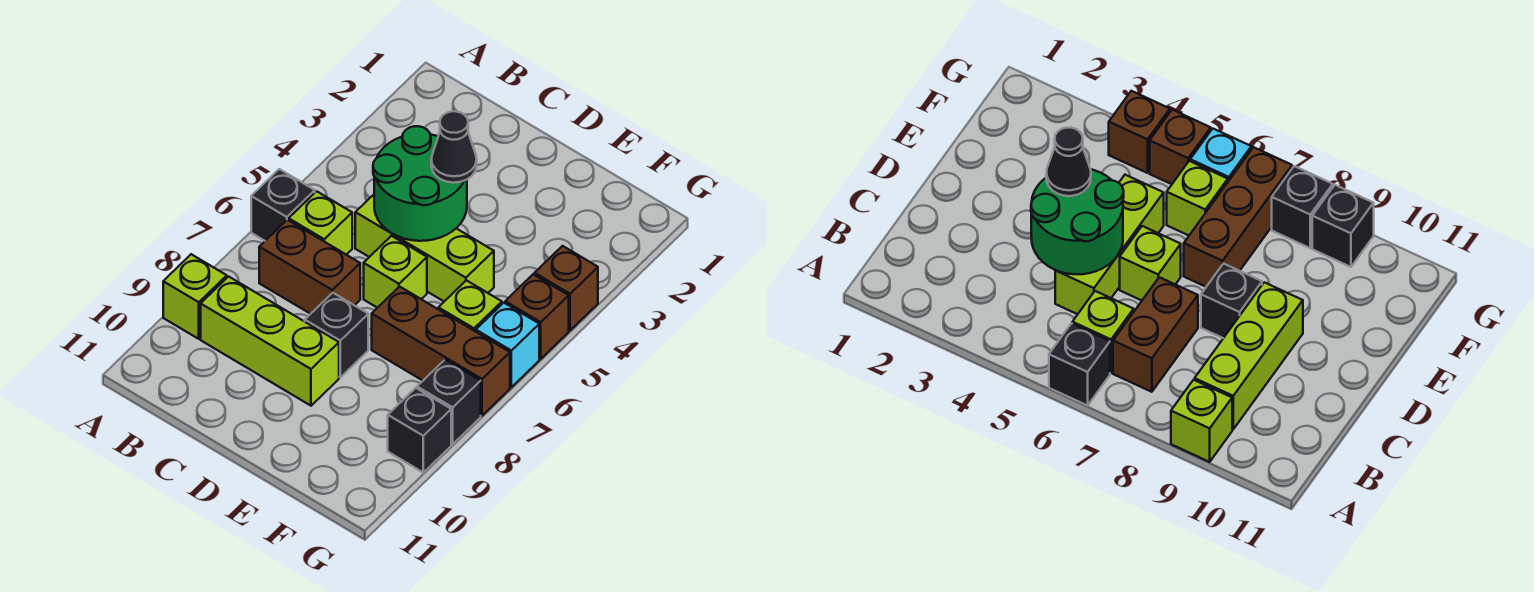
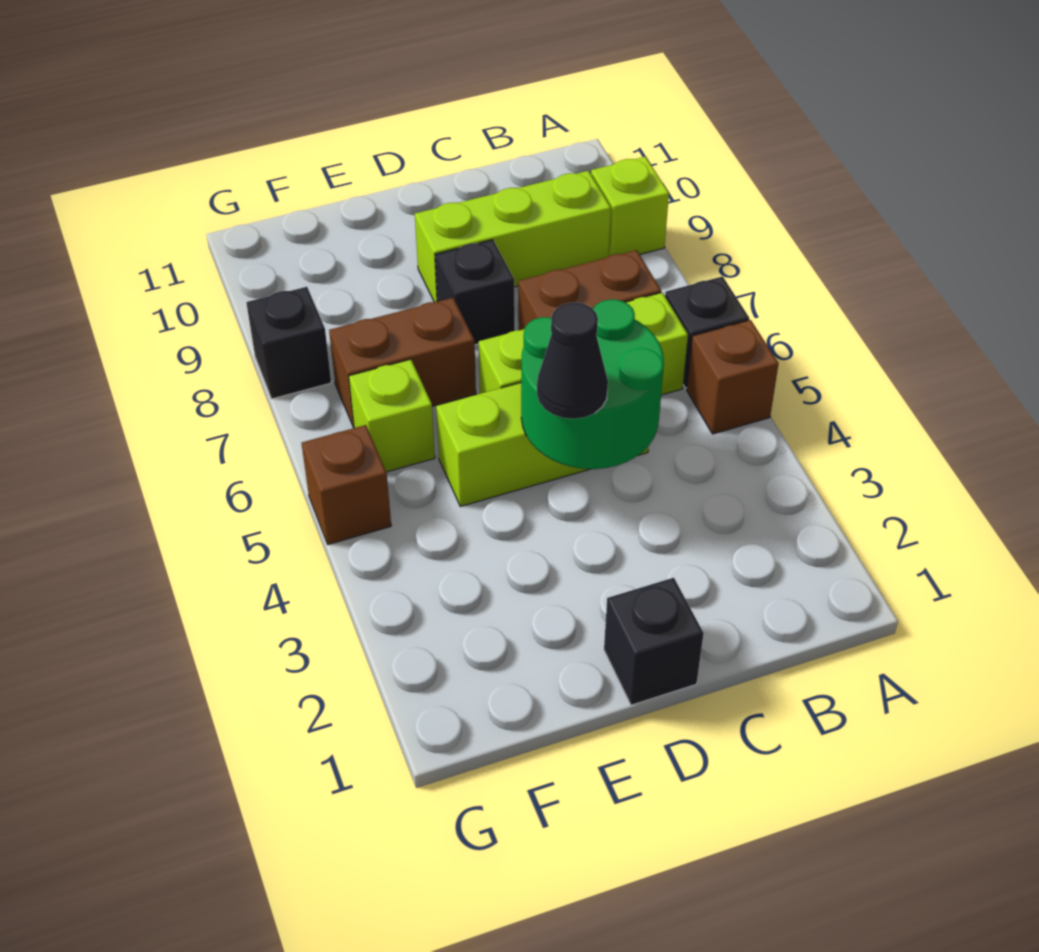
brown 1x3 brick [372,287,510,416] -> brown 1x2 brick [329,298,476,428]
brown 1x1 brick [535,246,598,330] -> brown 1x1 brick moved to [687,320,779,434]
cyan 1x1 brick [476,303,539,387] -> none
black 1x1 brick [388,388,451,472] -> black 1x1 brick moved to [604,578,704,705]

